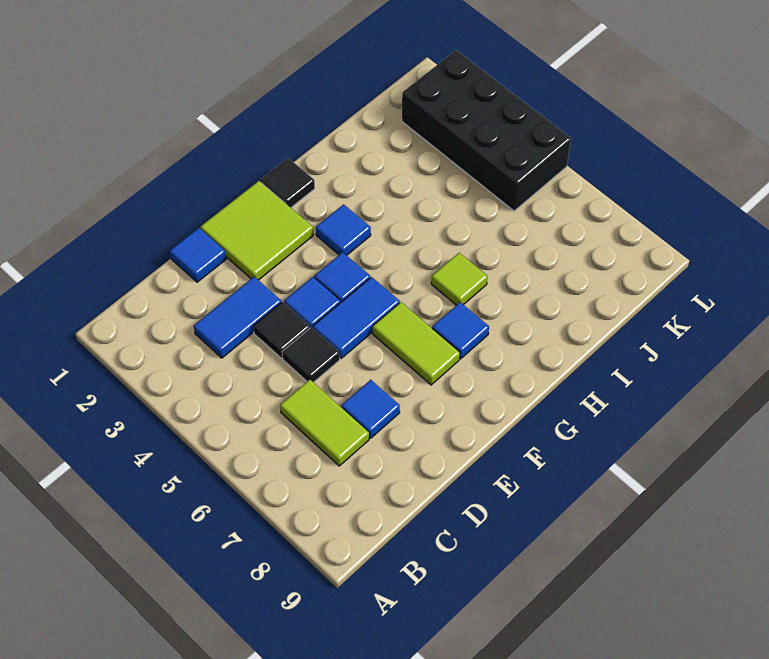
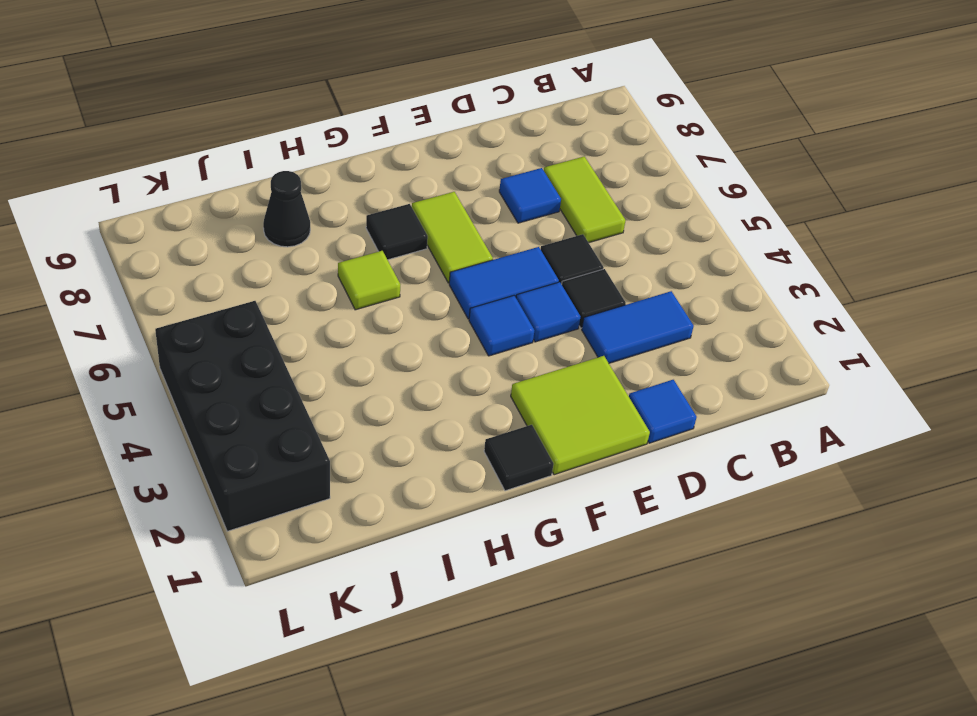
blue 1x1 tile [316,204,371,255] -> none
blue 1x1 tile [432,302,489,359] -> black 1x1 tile [366,204,428,260]
none -> black 1x1 cone [263,171,310,247]

